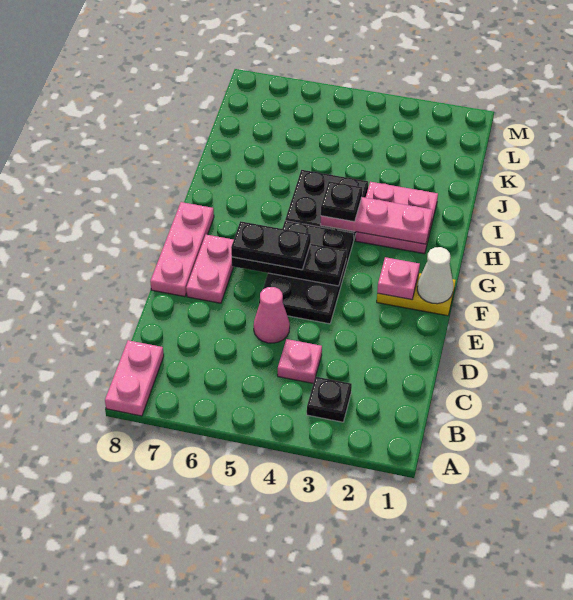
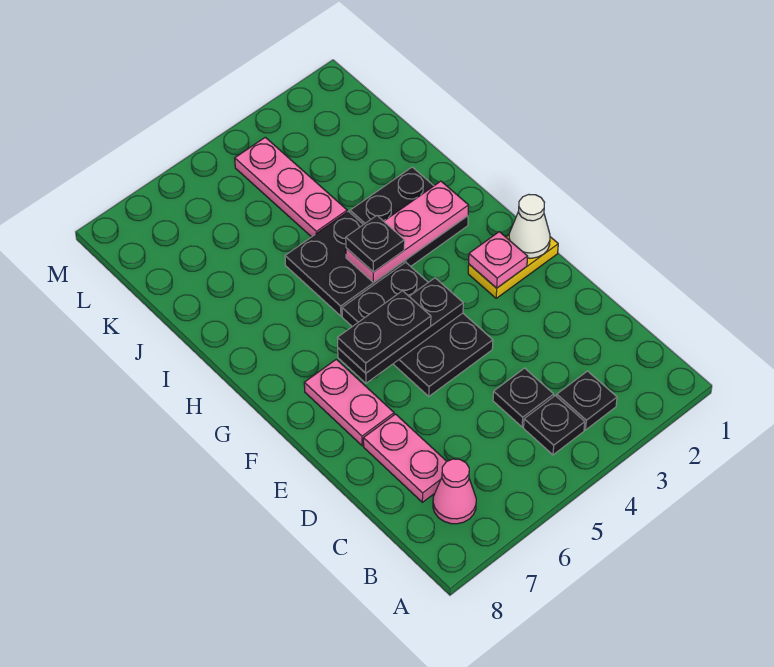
pink 1x2 plate [105,340,164,416] -> pink 1x2 plate moved to [363,414,447,502]
none -> black 1x1 plate [524,396,585,455]
pink 1x1 plate [278,339,322,383] -> black 1x1 plate [493,368,554,427]
pink 1x1 cone [254,287,290,343] -> pink 1x1 cone moved to [433,459,476,524]
pink 1x3 plate [150,202,214,297] -> pink 1x3 plate moved to [235,137,347,237]
pink 2x2 plate [355,182,438,254] -> black 2x2 plate [350,167,468,266]

